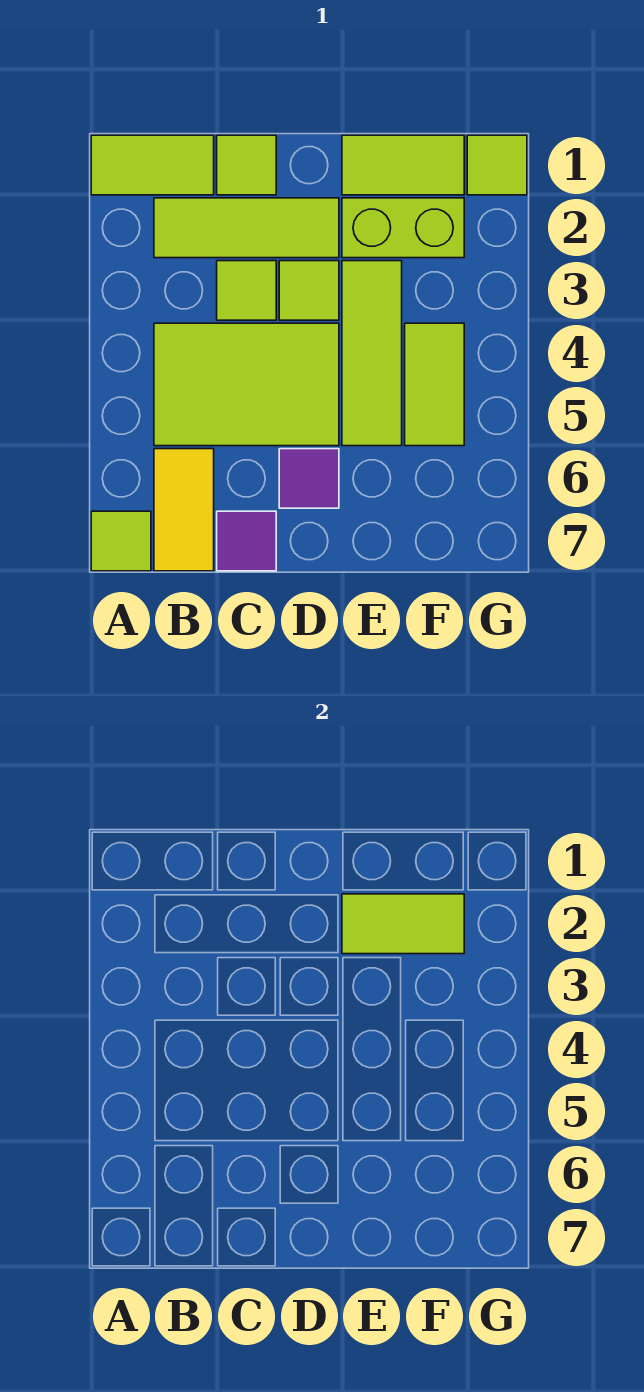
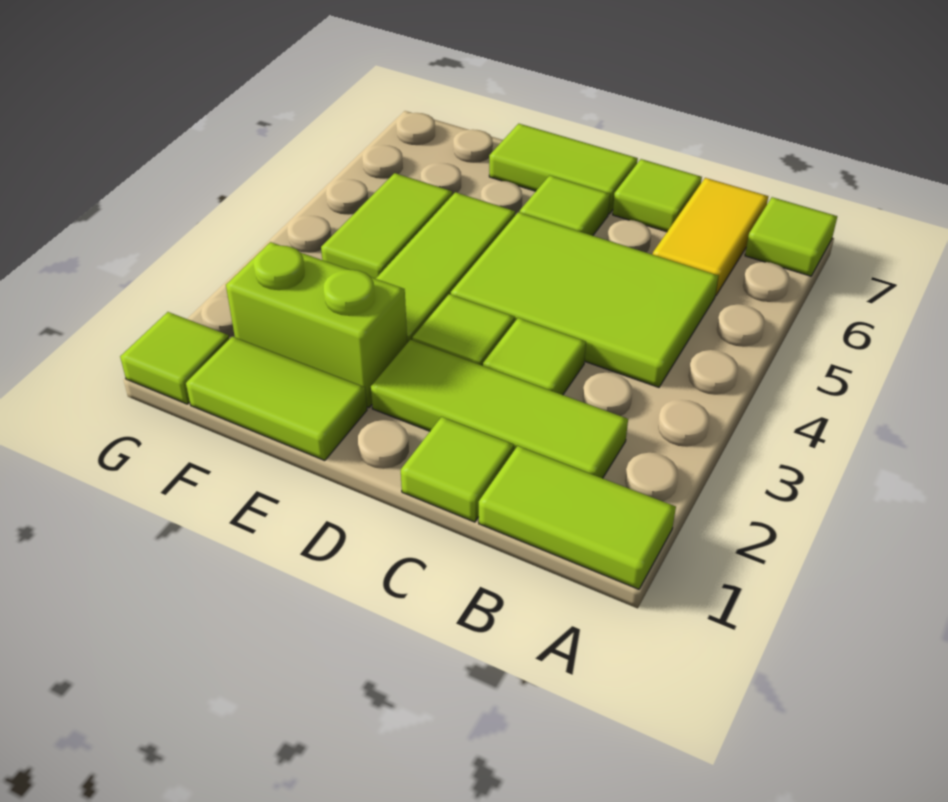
purple 1x1 tile [217,511,276,571] -> lime 1x1 tile [613,159,702,232]
purple 1x1 tile [279,449,339,508] -> lime 1x1 tile [520,175,610,236]
lime 1x2 tile [342,894,464,954] -> lime 1x2 tile moved to [489,124,638,214]

